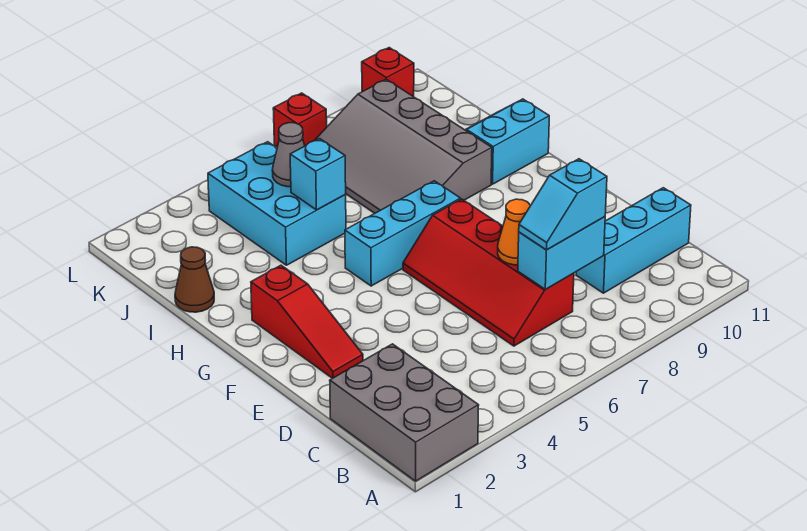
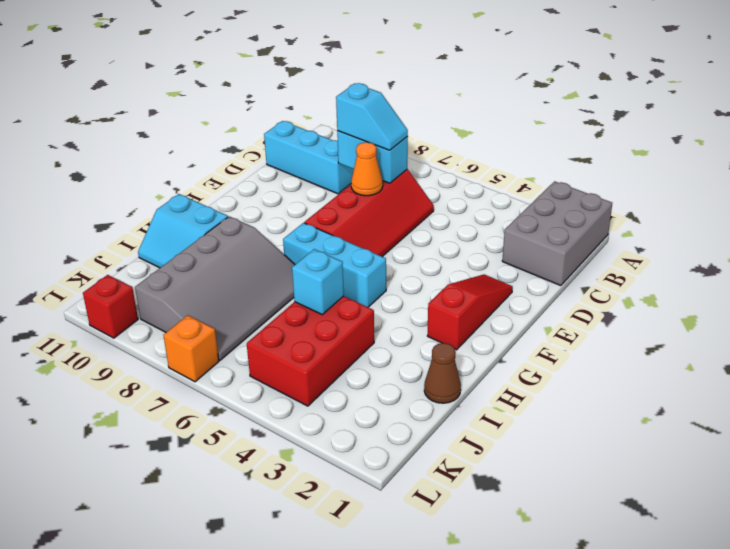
cyan 2x3 brick [208,142,346,265] -> red 2x3 brick [247,296,374,406]
grey 1x1 cone [272,123,305,187] -> none
red 1x1 brick [273,93,327,147] -> orange 1x1 brick [163,315,219,382]

